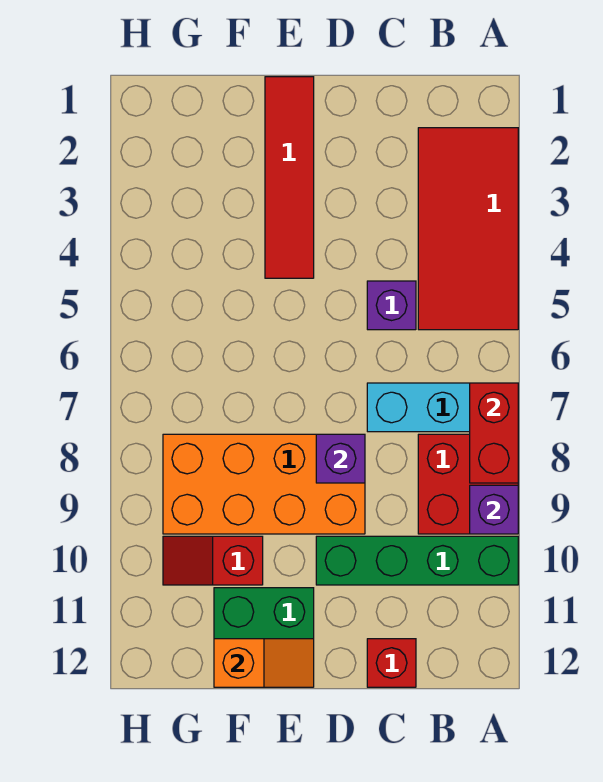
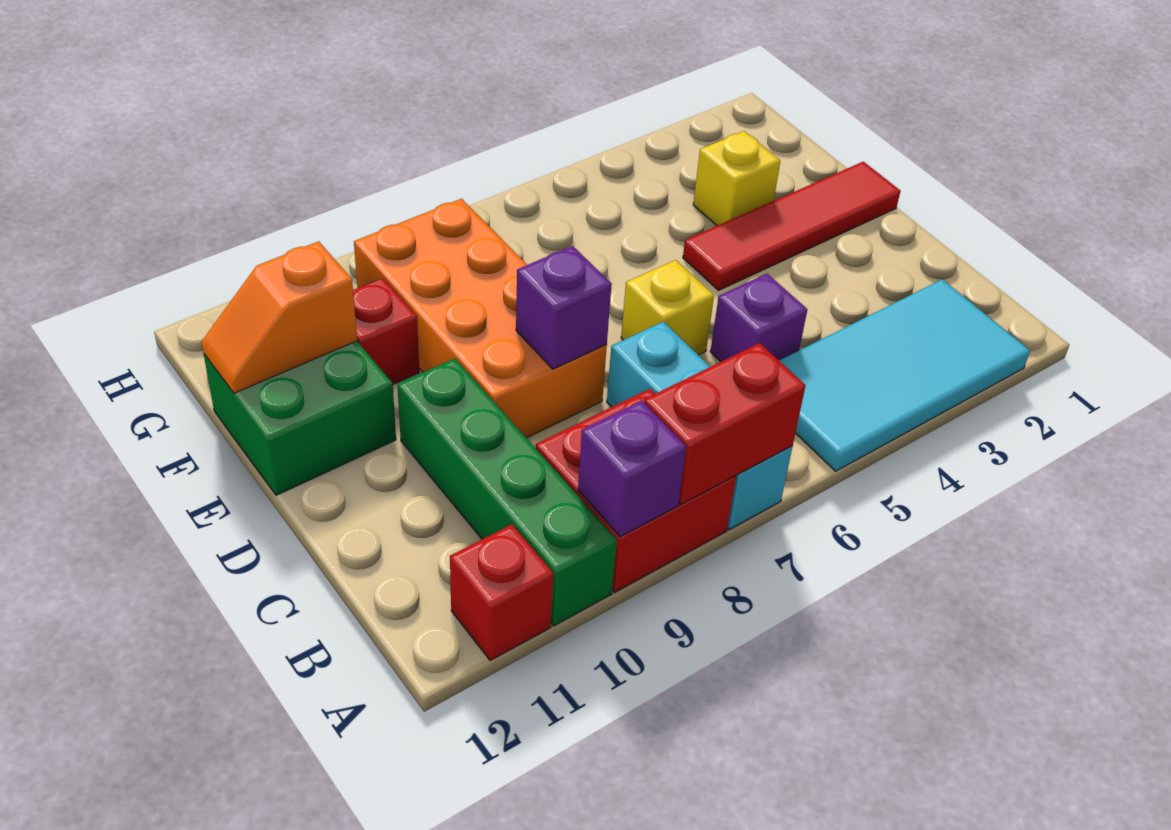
red 2x4 tile [418,128,518,330] -> cyan 2x4 tile [779,279,1030,471]
red 1x1 brick [367,639,416,687] -> red 1x1 brick moved to [450,524,553,661]
none -> yellow 1x1 brick [621,260,714,355]
orange 1x2 slope [214,639,314,687] -> orange 1x2 slope turned to [201,241,357,393]
none -> yellow 1x1 brick [693,131,780,226]

